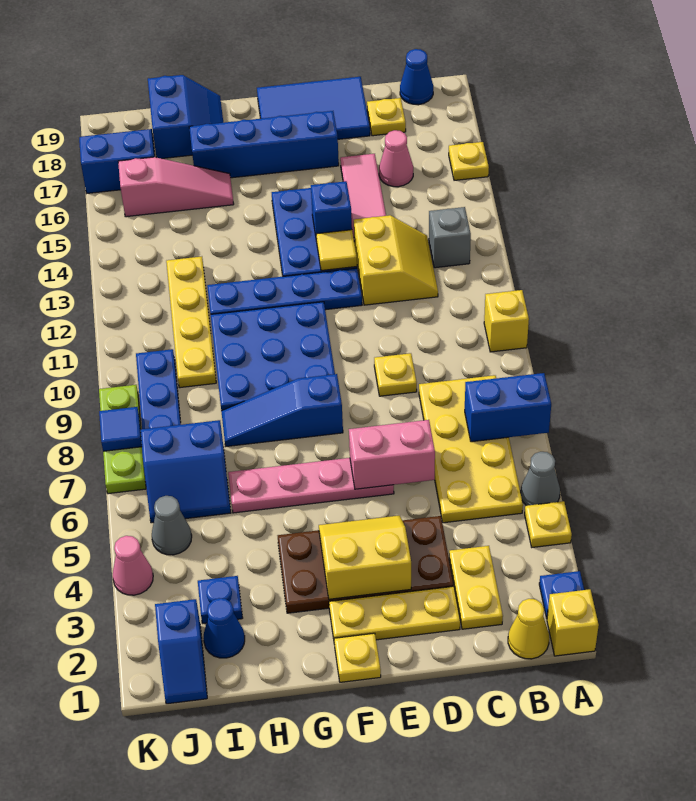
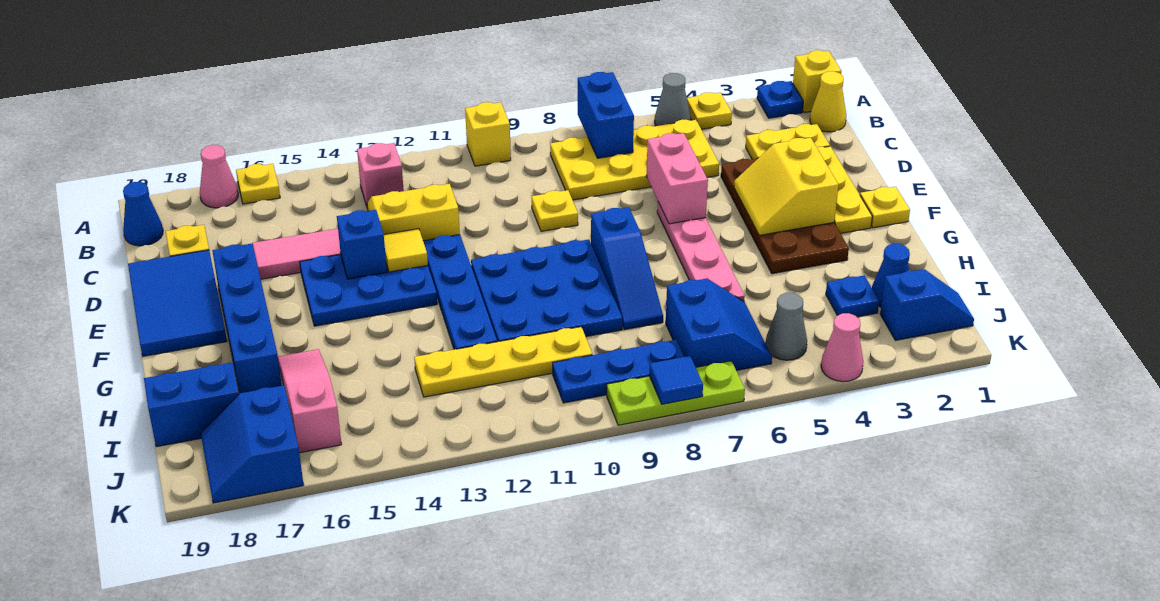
grey 1x1 brick [429,207,471,268] -> pink 1x1 brick [357,143,404,206]
pink 1x1 cone [379,130,413,187] -> pink 1x1 cone moved to [200,145,238,208]

